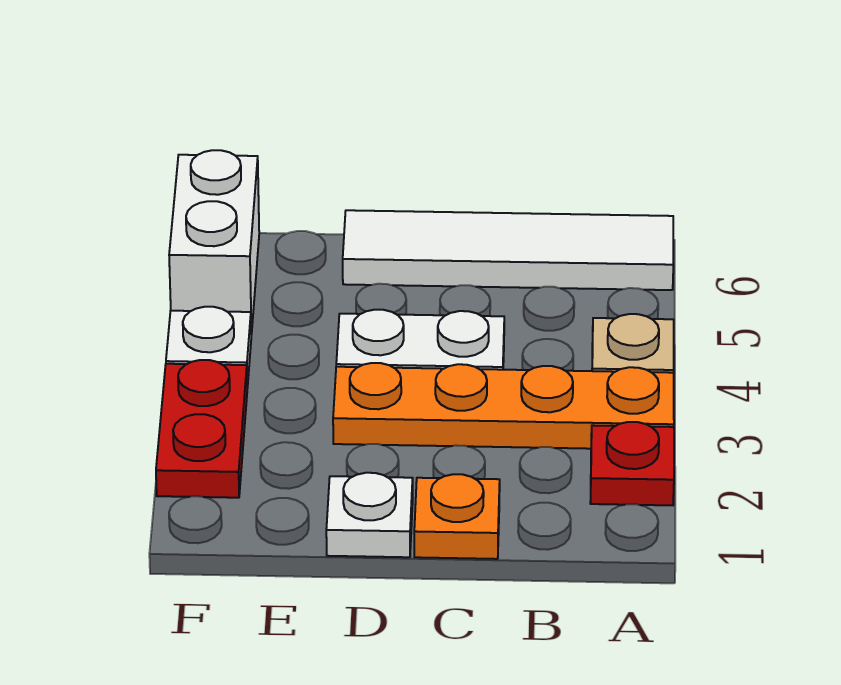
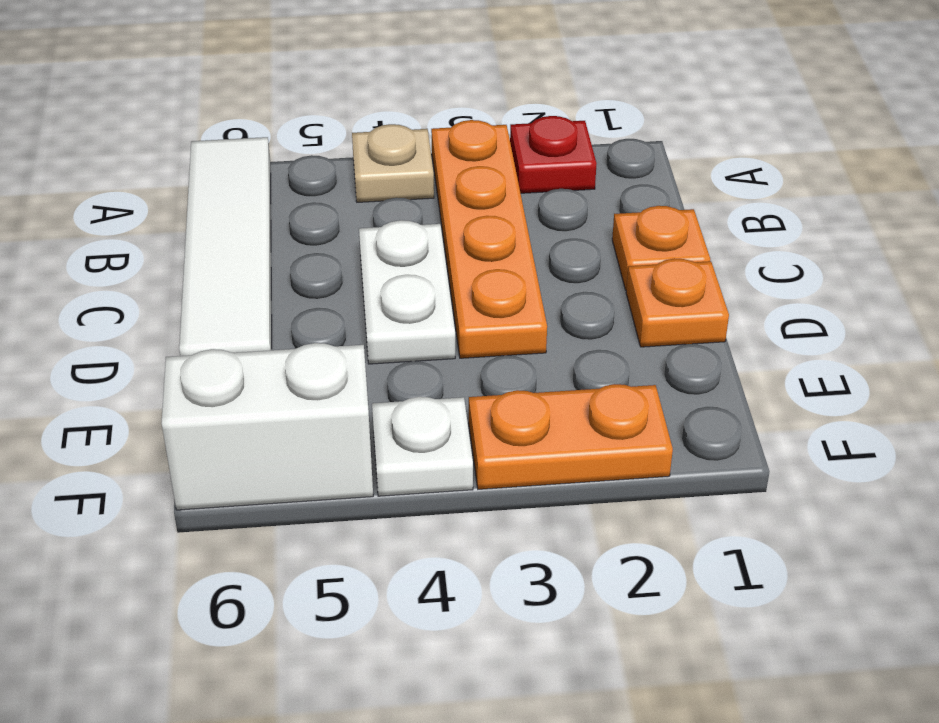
white 1x1 plate [326,473,413,557] -> orange 1x1 plate [626,258,729,347]
red 1x2 plate [156,360,247,498] -> orange 1x2 plate [469,384,673,489]

